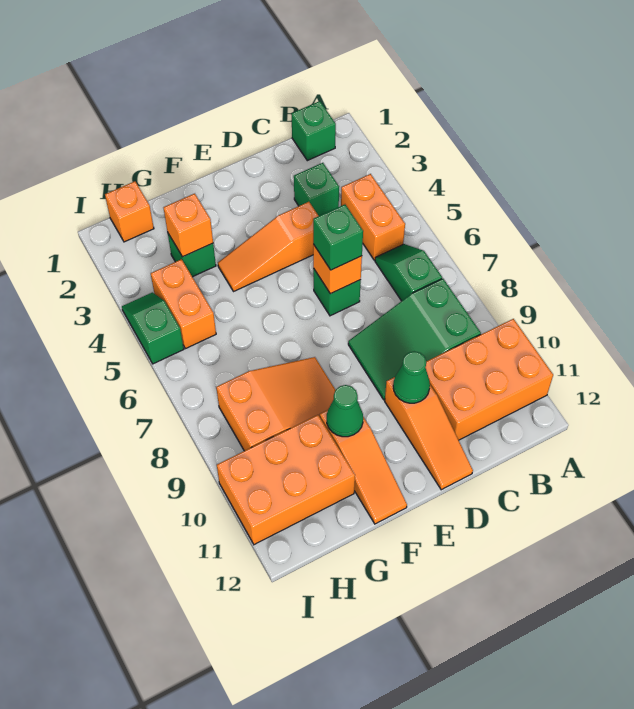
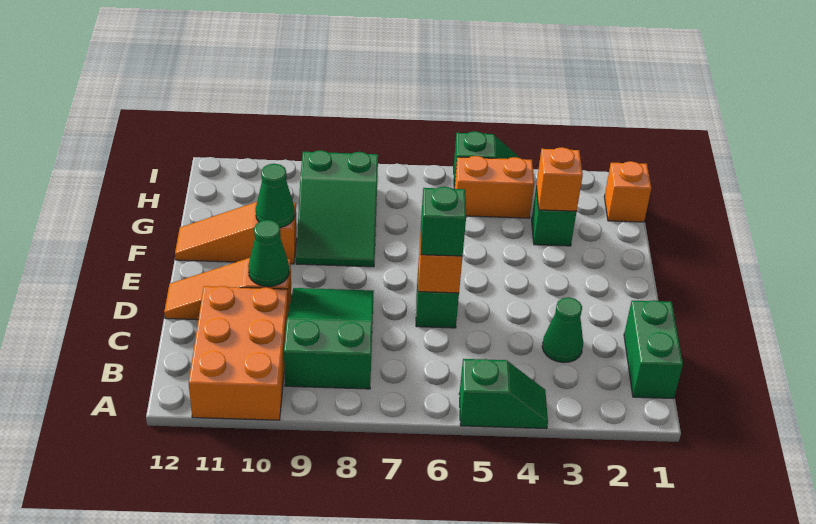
green 1x1 brick [292,101,336,161] -> green 1x2 brick [624,300,683,399]
orange 1x2 brick [341,174,405,260] -> none
green 1x2 slope [375,244,442,301] -> green 1x2 slope moved to [459,359,548,429]
green 1x1 brick [294,163,339,216] -> green 1x1 cone [542,297,583,363]
orange 1x3 slope [218,202,318,292] -> none
orange 2x3 slope [216,357,335,451] -> green 2x3 slope [296,150,378,267]
orange 2x3 brick [217,415,355,545] -> none

